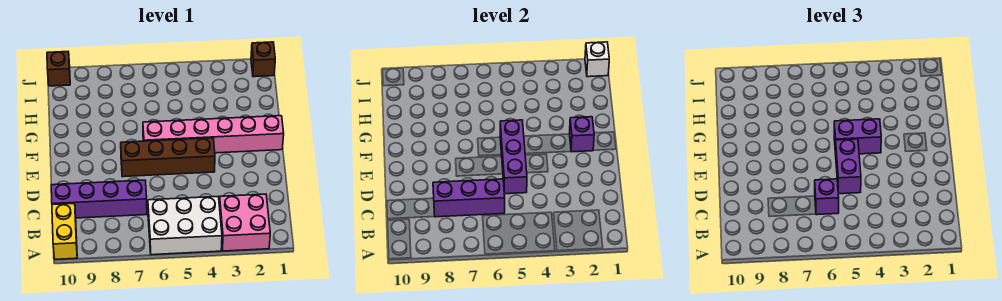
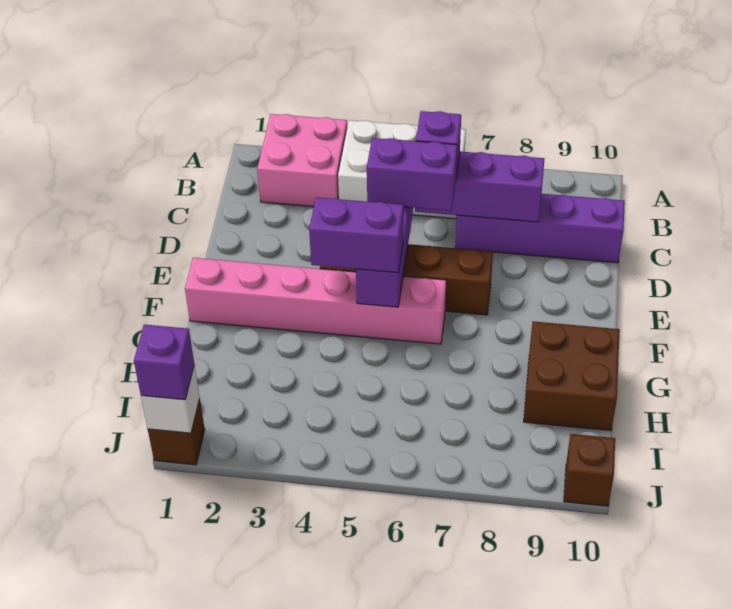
yellow 1x2 brick [52,204,77,259] -> none
purple 1x2 brick [836,139,861,194] -> purple 1x2 brick turned to [367,138,457,211]
purple 1x1 brick [570,117,594,152] -> purple 1x1 brick moved to [134,325,194,400]
none -> brown 2x2 brick [524,321,620,431]

